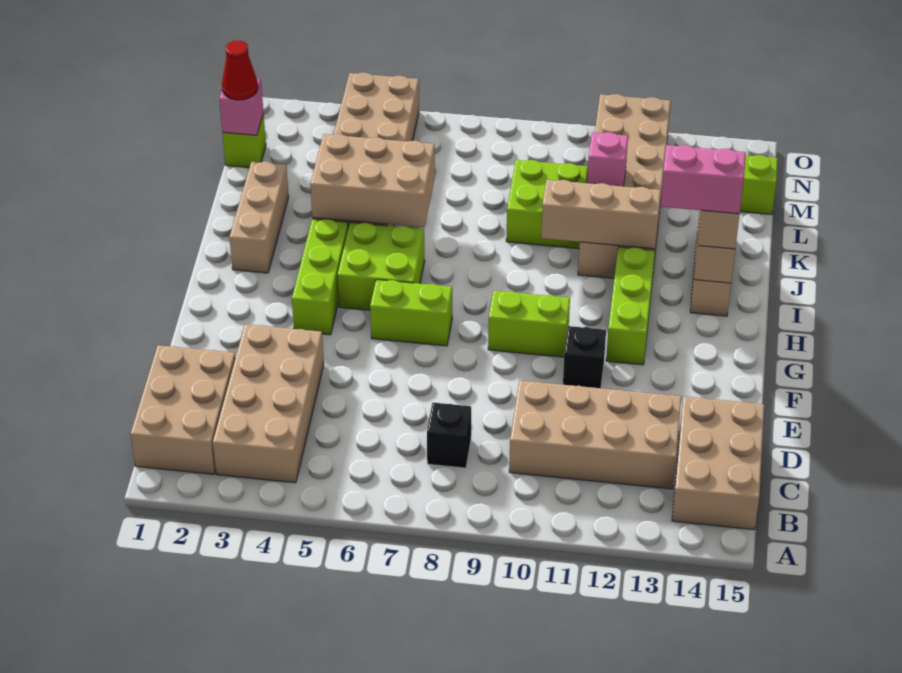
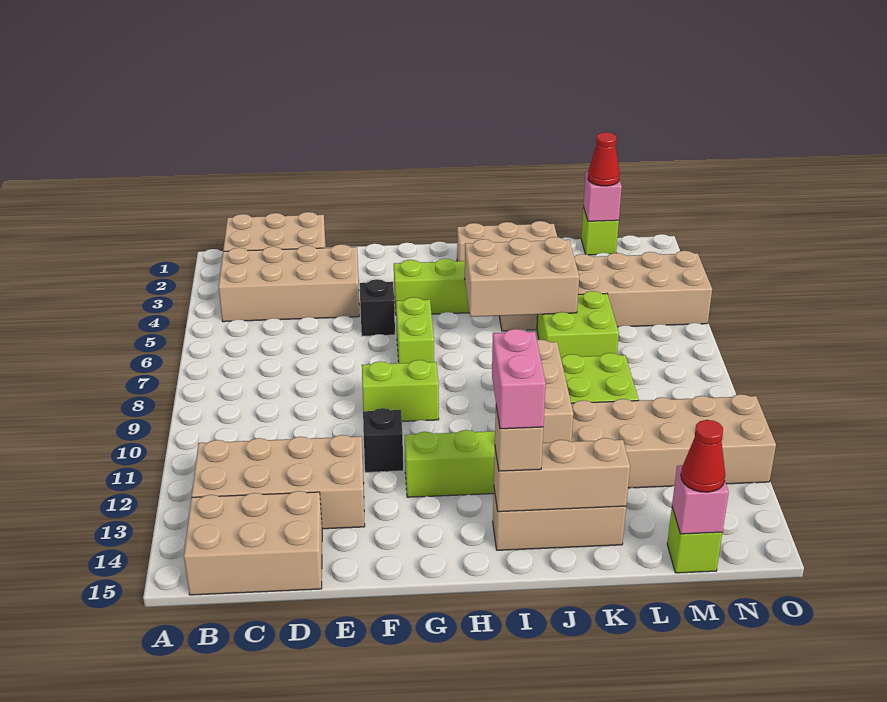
black 1x1 brick [427,403,471,468] -> black 1x1 brick moved to [360,279,395,336]
tan 2x4 brick [509,381,681,489] -> tan 2x4 brick turned to [192,435,365,529]
lime 1x2 brick [488,291,570,357] -> lime 1x2 brick turned to [362,360,439,421]
lime 2x2 brick [338,223,425,310] -> lime 2x2 brick moved to [537,291,619,357]
tan 2x3 brick [310,134,435,228] -> tan 2x3 brick turned to [465,237,579,317]
pink 1x1 brick [587,132,628,186] -> pink 1x1 brick moved to [672,465,729,534]
none -> red 1x1 cone [681,420,725,492]

